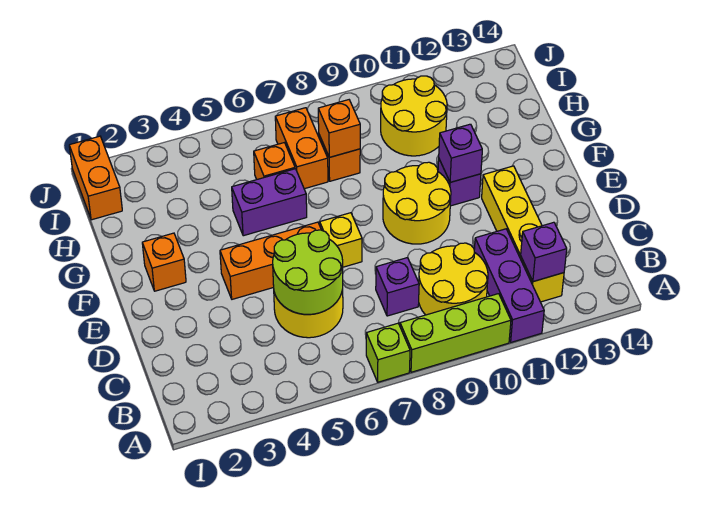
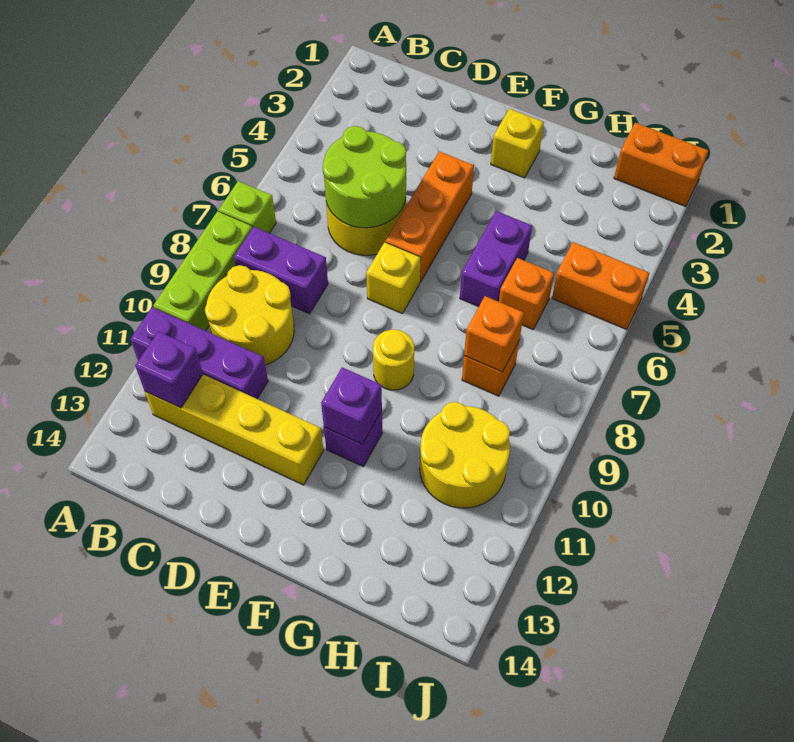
purple 1x1 brick [376,258,419,316] -> purple 1x2 brick [234,227,328,314]
yellow 2x2 round brick [383,162,451,244] -> yellow 1x1 round brick [373,330,414,390]
orange 1x1 brick [142,233,186,291] -> yellow 1x1 brick [491,109,544,178]
orange 1x2 brick [275,108,328,189] -> orange 1x2 brick moved to [552,242,649,330]

